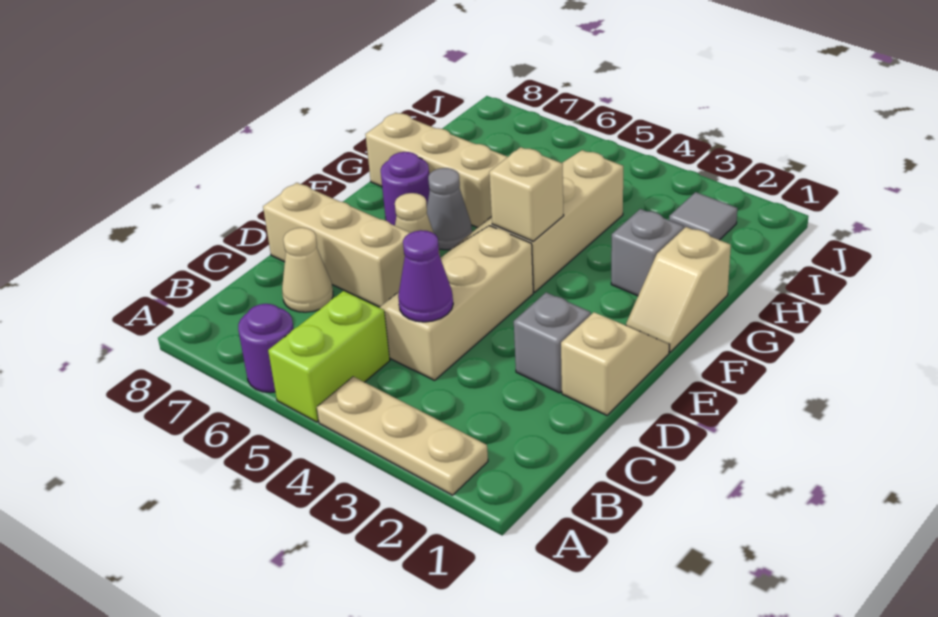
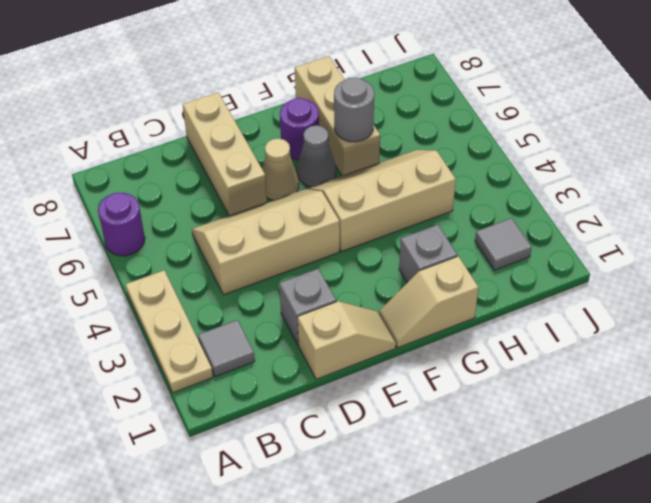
lime 1x2 brick [268,291,390,422] -> none
none -> grey 1x1 tile [198,320,255,377]
purple 1x1 cone [398,230,453,322] -> none
tan 1x1 cone [282,228,333,312] -> none
tan 1x1 brick [489,147,564,241] -> none
none -> grey 1x1 round brick [334,77,374,142]

